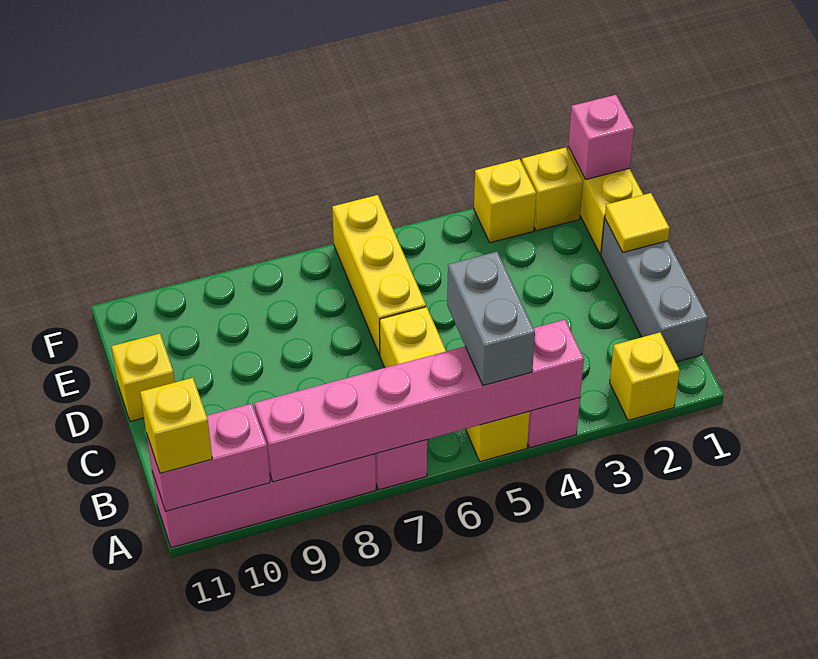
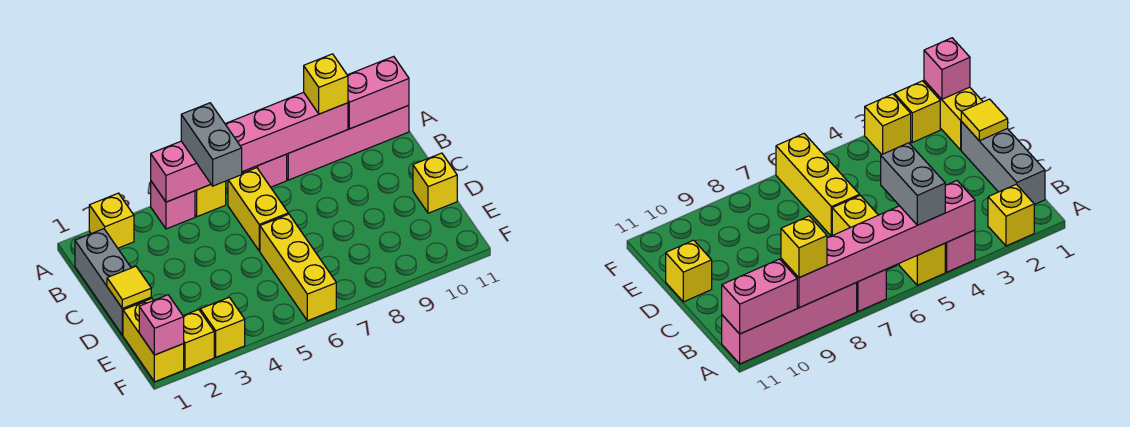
yellow 1x1 brick [140,378,212,473] -> yellow 1x1 brick moved to [304,54,348,114]

